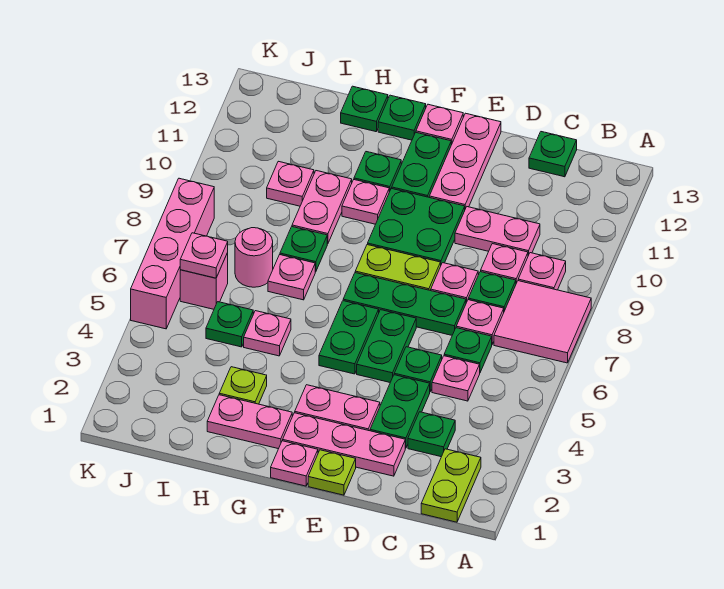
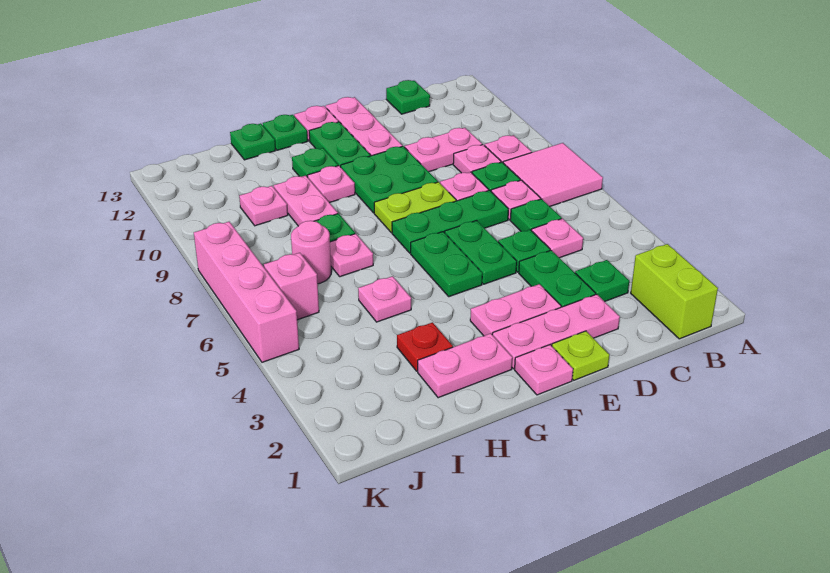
lime 1x2 plate [421,449,481,522] -> lime 1x2 brick [631,244,718,339]
lime 1x1 plate [219,367,267,404] -> red 1x1 plate [397,322,453,371]
green 1x1 plate [206,302,253,347] -> none
pink 1x1 plate [180,233,228,278] -> none

